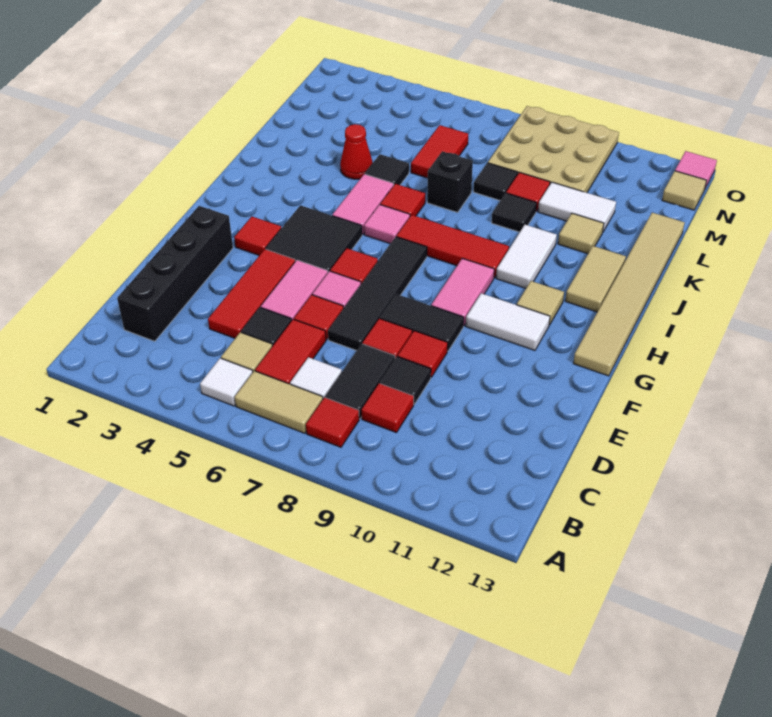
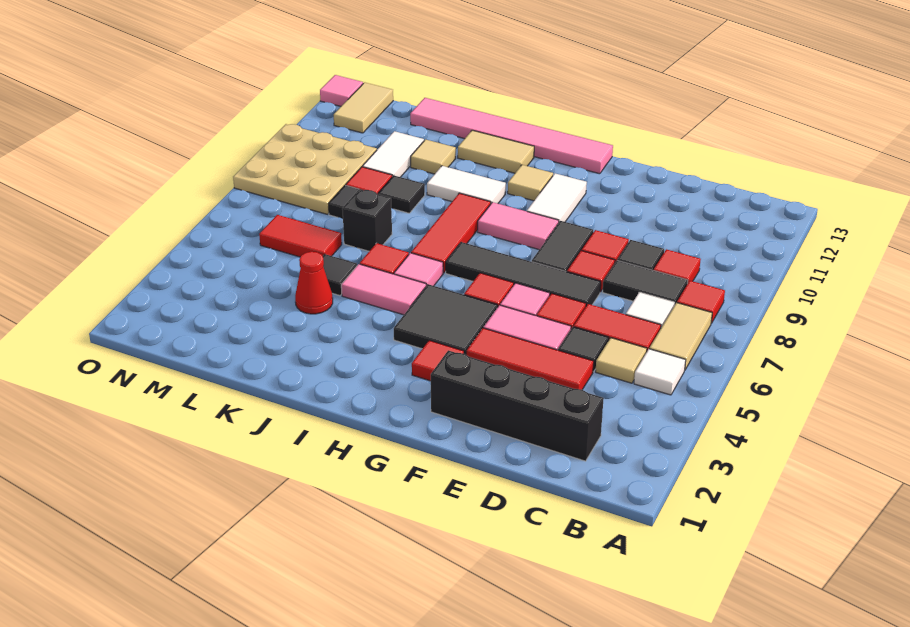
tan 1x6 tile [573,213,685,376] -> pink 1x6 tile [410,98,613,174]
tan 1x1 tile [662,171,707,210] -> tan 1x2 tile [334,82,393,133]

